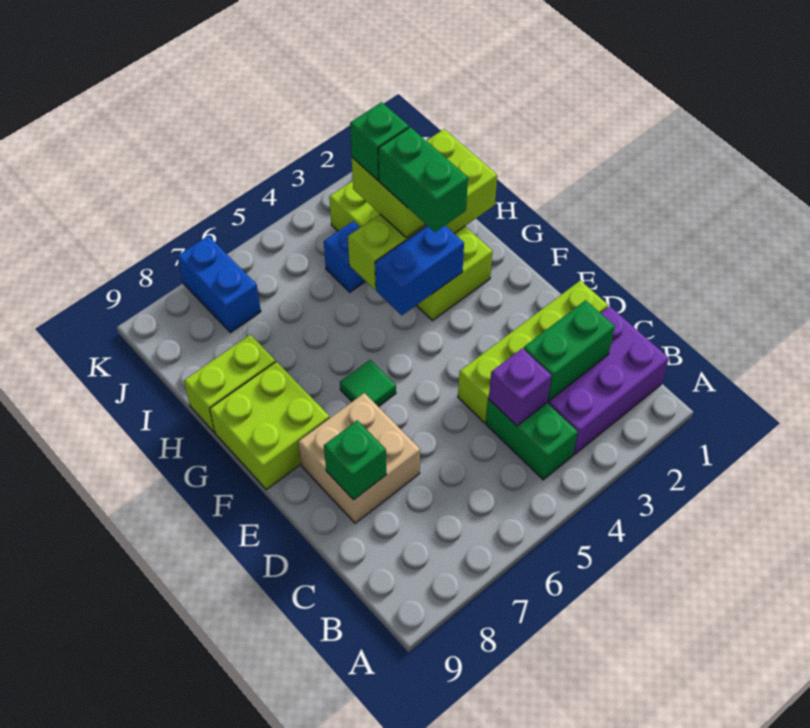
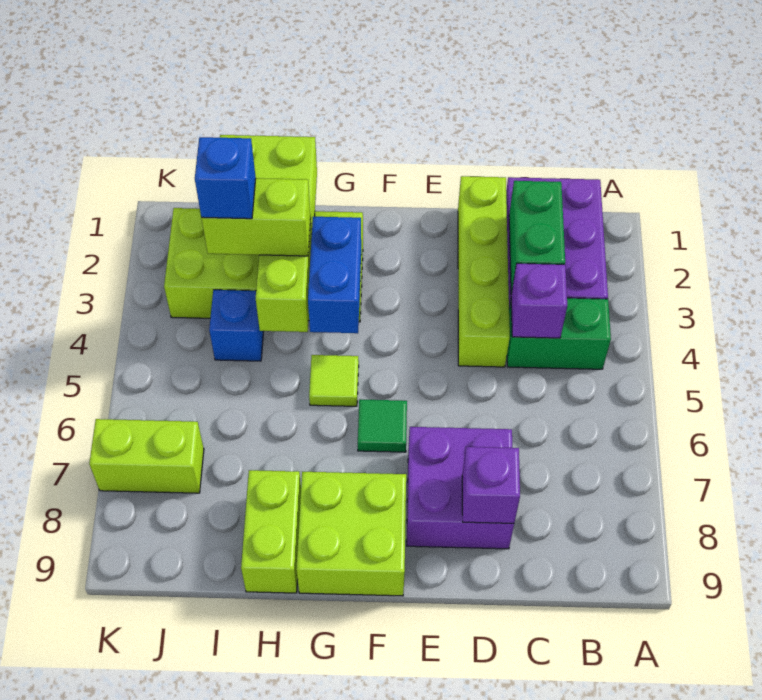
tan 2x2 brick [298,393,420,523] -> purple 2x2 brick [407,427,514,549]
green 1x1 brick [324,420,386,500] -> purple 1x1 brick [462,447,520,523]
green 1x2 brick [378,127,468,232] -> none
none -> lime 1x1 tile [309,355,359,406]
green 1x1 brick [350,102,409,180] -> blue 1x1 brick [195,137,256,219]
blue 1x2 brick [177,236,261,333] -> lime 1x2 brick [89,419,204,493]

